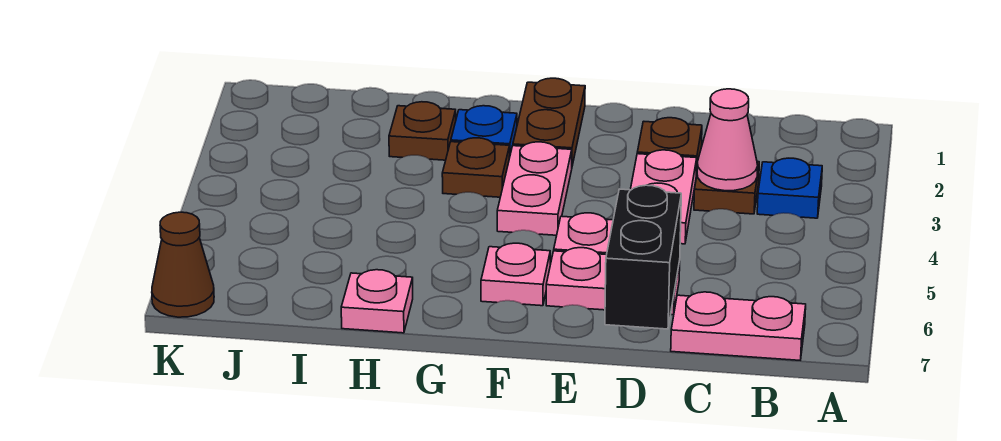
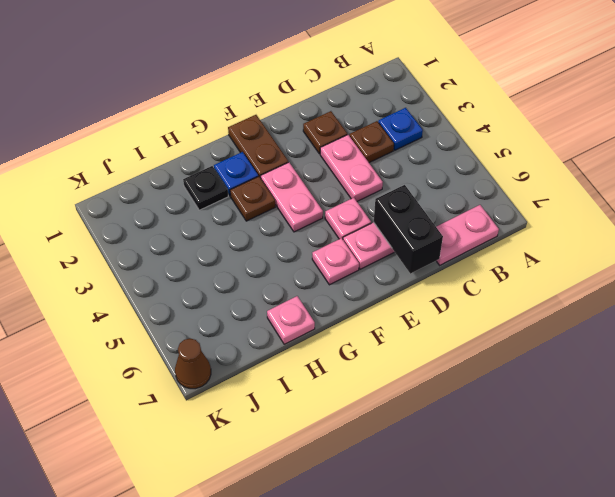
pink 1x1 cone [697,89,758,191] -> none
brown 1x1 plate [389,102,456,160] -> black 1x1 plate [183,166,228,210]

